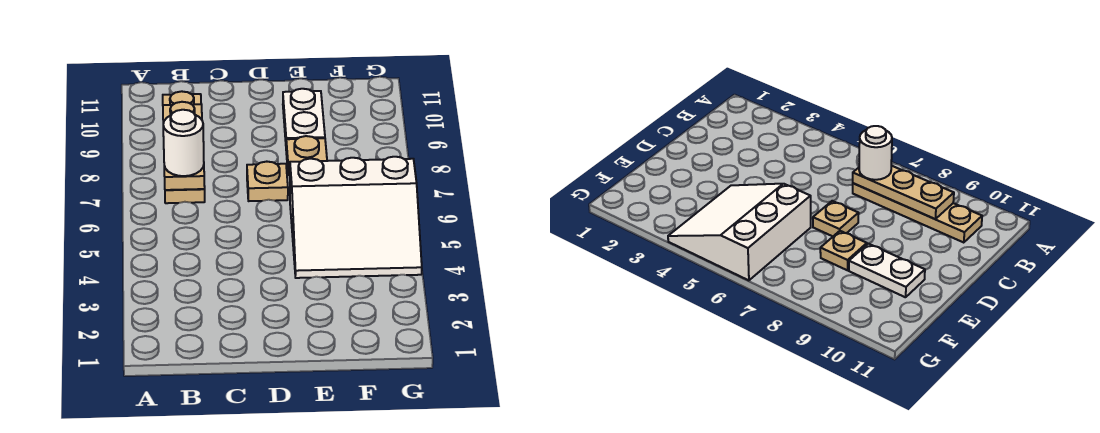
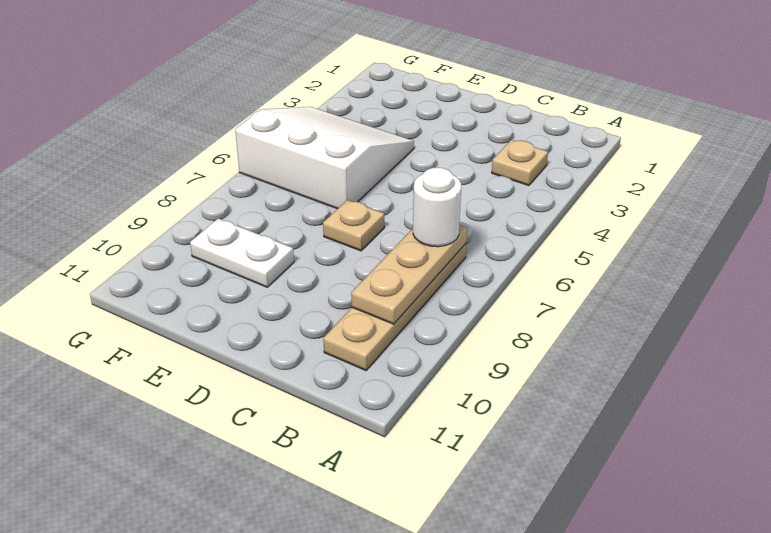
tan 1x1 plate [286,136,327,175] -> tan 1x1 plate moved to [492,140,548,186]
white 1x2 plate [283,89,325,141] -> white 1x2 plate turned to [190,219,294,287]

